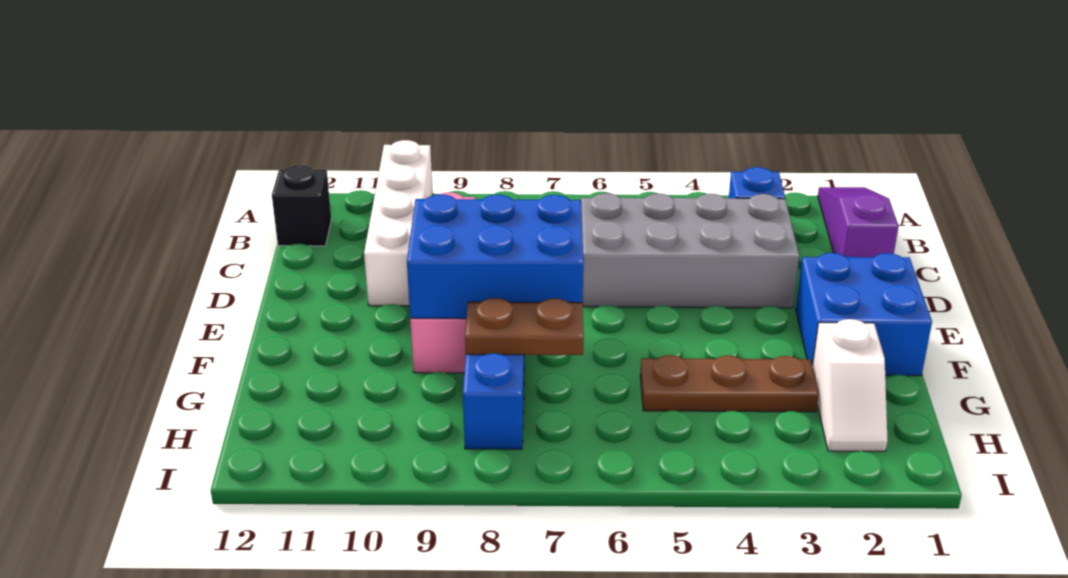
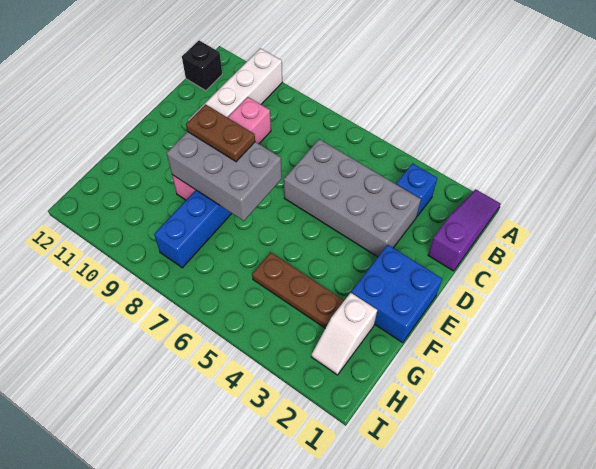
blue 2x3 brick [407,194,583,319] -> grey 2x3 brick [167,132,282,221]
brown 1x2 plate [465,298,584,355] -> brown 1x2 plate moved to [186,104,255,162]

